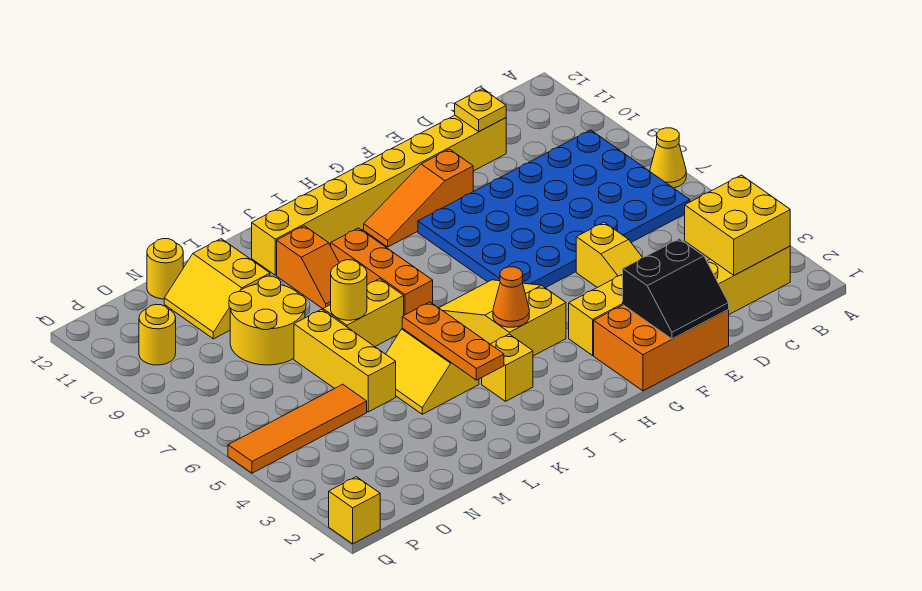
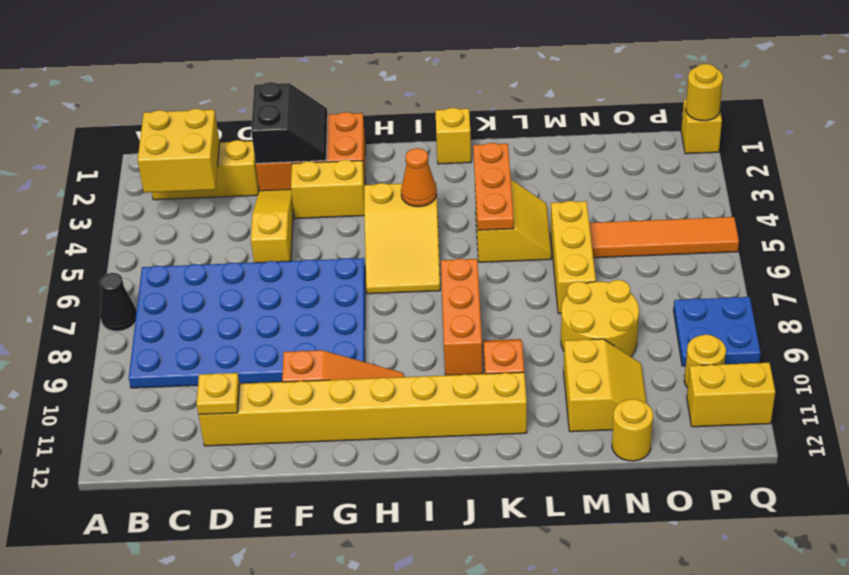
yellow 1x1 cone [650,128,686,188] -> black 1x1 cone [100,273,137,331]
black 2x2 slope [623,239,729,339] -> black 2x2 slope turned to [251,82,328,163]
yellow 1x1 brick [482,334,533,401] -> yellow 1x1 brick moved to [435,108,471,164]
yellow 1x2 brick [323,279,404,346] -> yellow 1x2 brick moved to [687,363,775,427]
yellow 1x1 round brick [331,260,367,320] -> yellow 1x1 round brick moved to [686,64,723,121]
none -> blue 2x2 plate [674,297,761,366]

